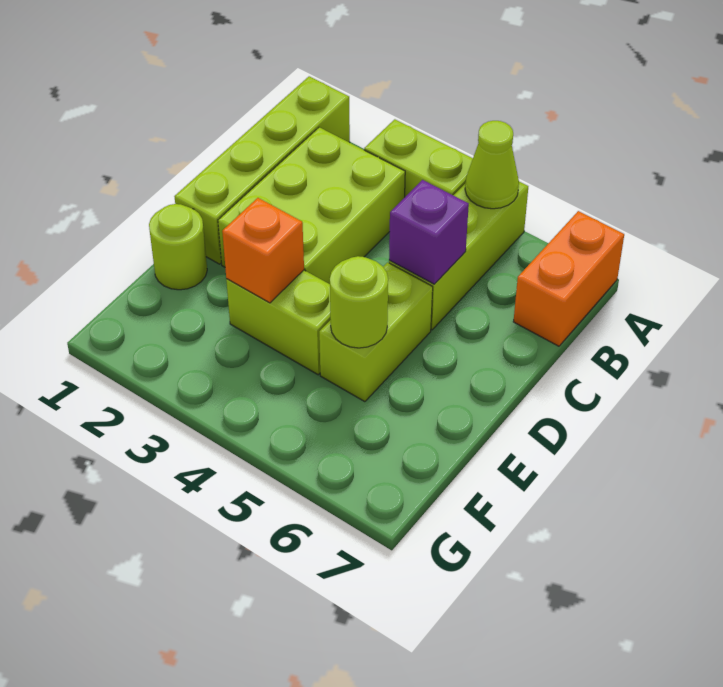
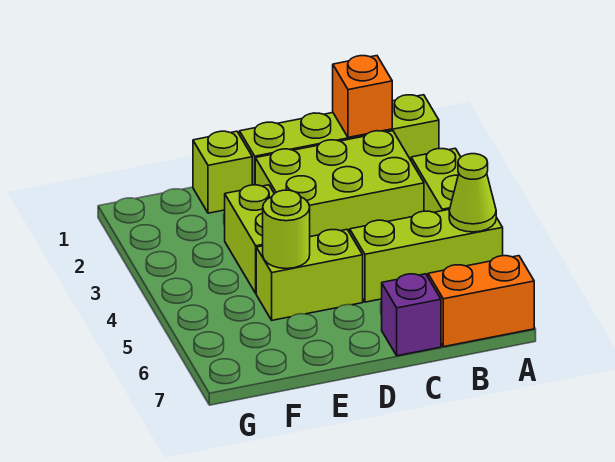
purple 1x1 brick [389,180,469,284] -> purple 1x1 brick moved to [382,274,441,356]
lime 1x1 round brick [149,204,207,290] -> lime 1x1 brick [193,131,252,213]
orange 1x1 brick [222,198,304,303] -> orange 1x1 brick moved to [333,56,392,137]

